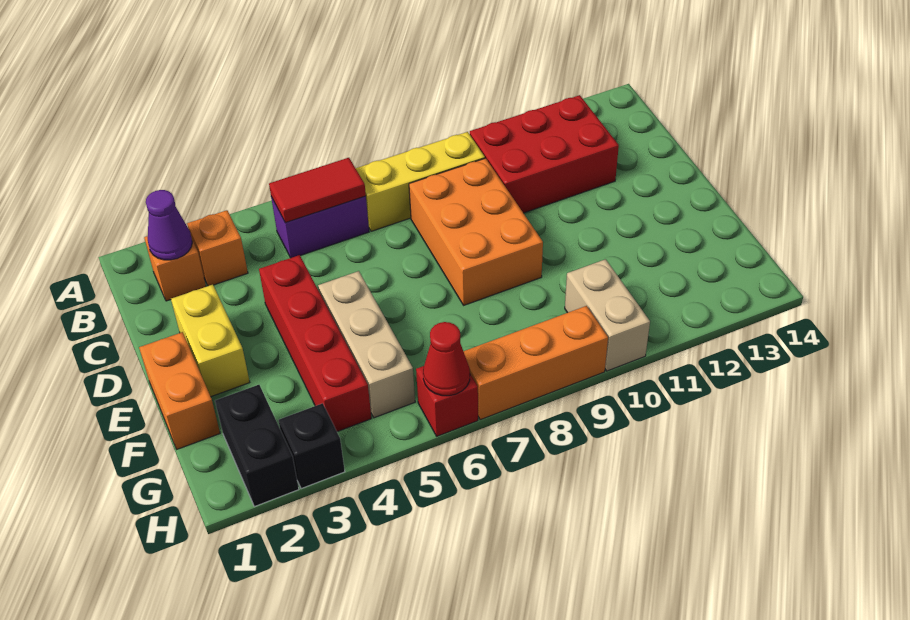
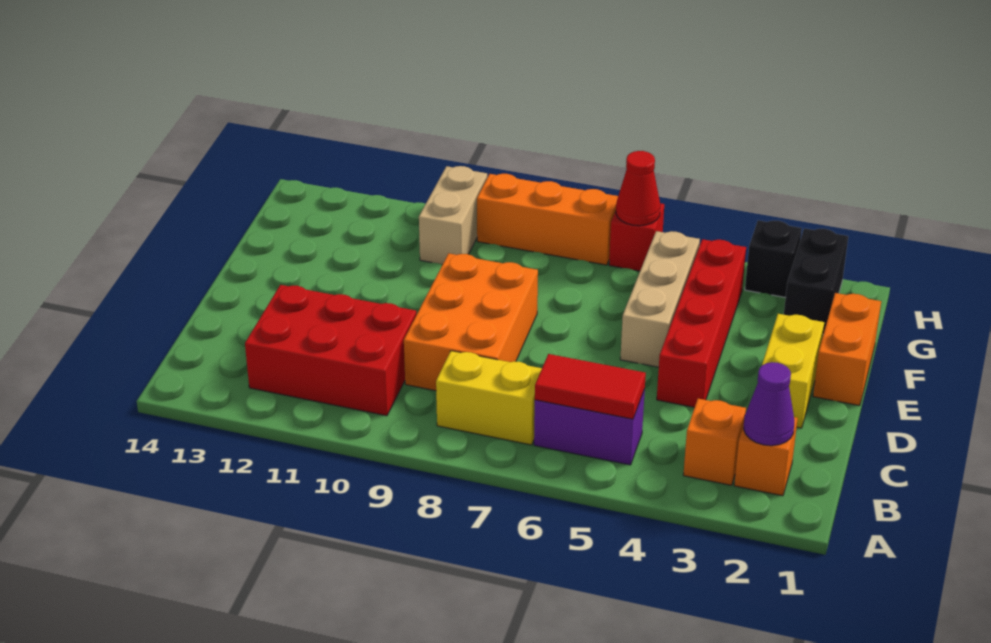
yellow 1x3 brick [356,132,485,231] -> yellow 1x2 brick [436,351,542,445]

